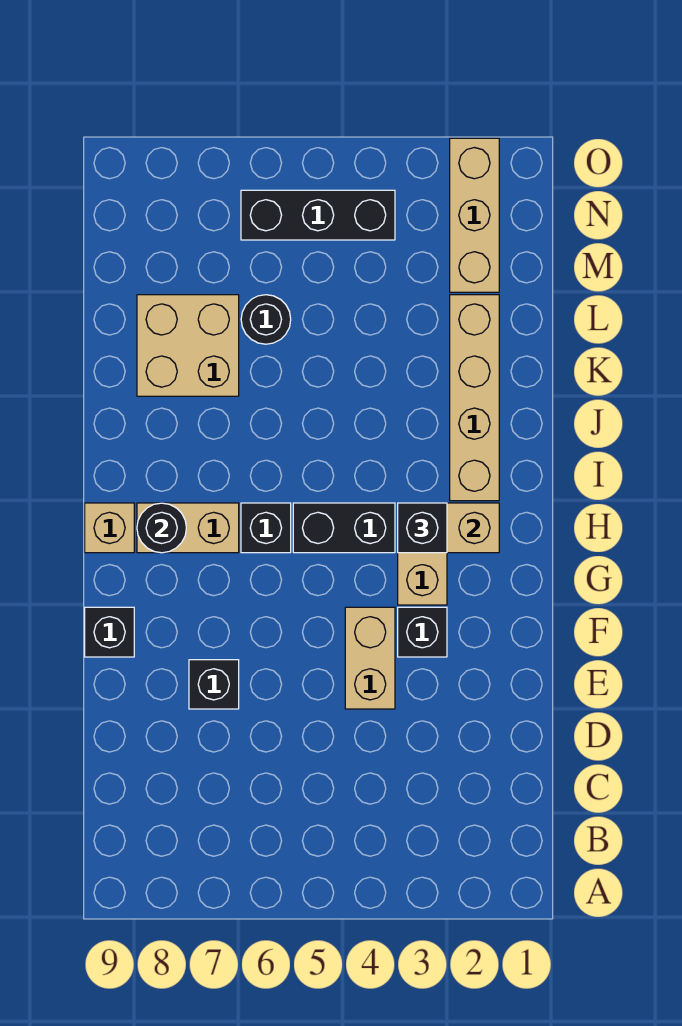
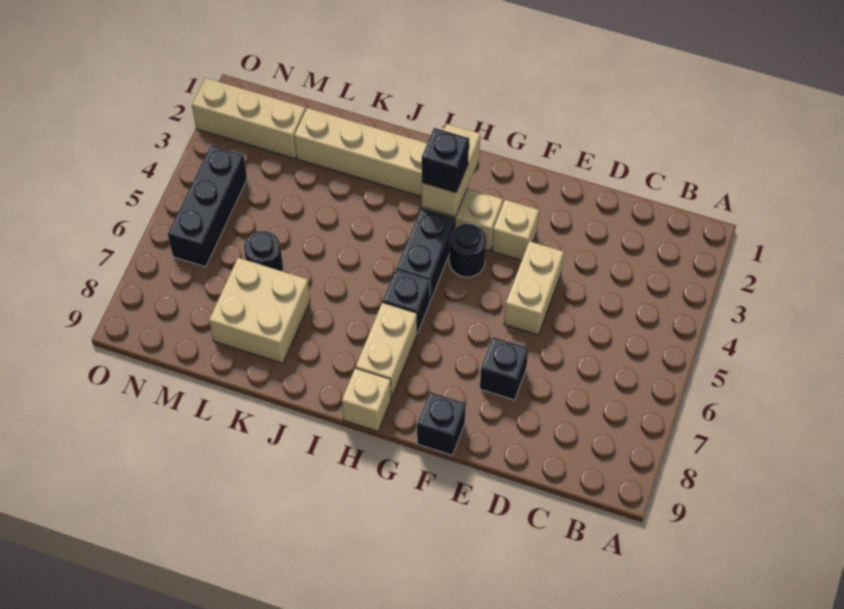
tan 1x2 brick [345,607,395,709] -> tan 1x2 brick turned to [504,241,564,335]
black 1x1 brick [398,607,447,657] -> tan 1x1 brick [492,200,539,260]
black 1x1 round brick [137,503,186,553] -> black 1x1 round brick moved to [449,224,486,277]

